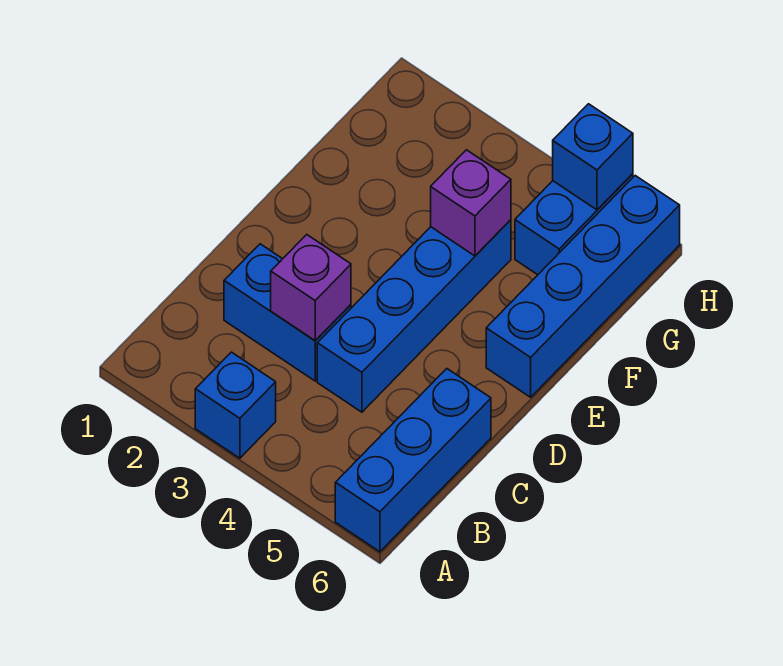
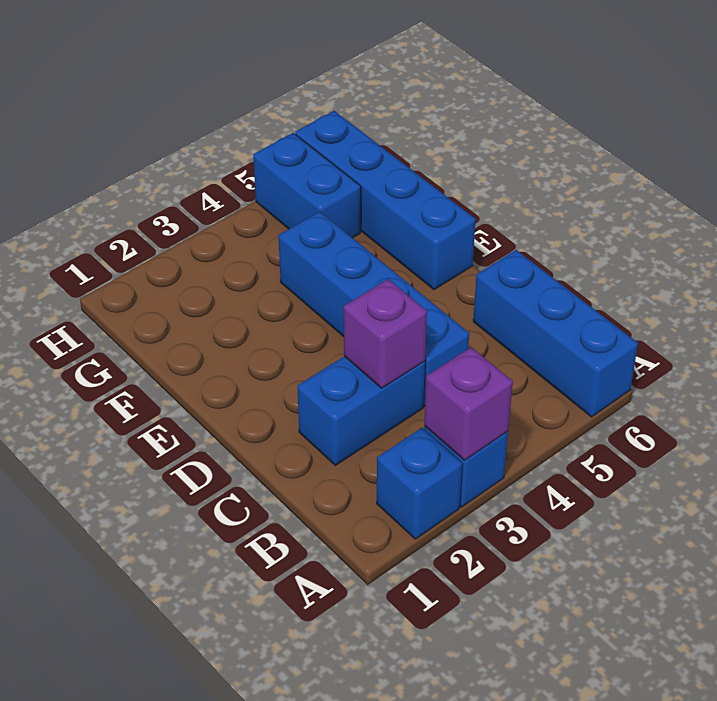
purple 1x1 brick [431,150,511,256] -> purple 1x1 brick moved to [424,347,513,461]
blue 1x1 brick [553,104,633,210] -> blue 1x1 brick moved to [377,428,462,539]

